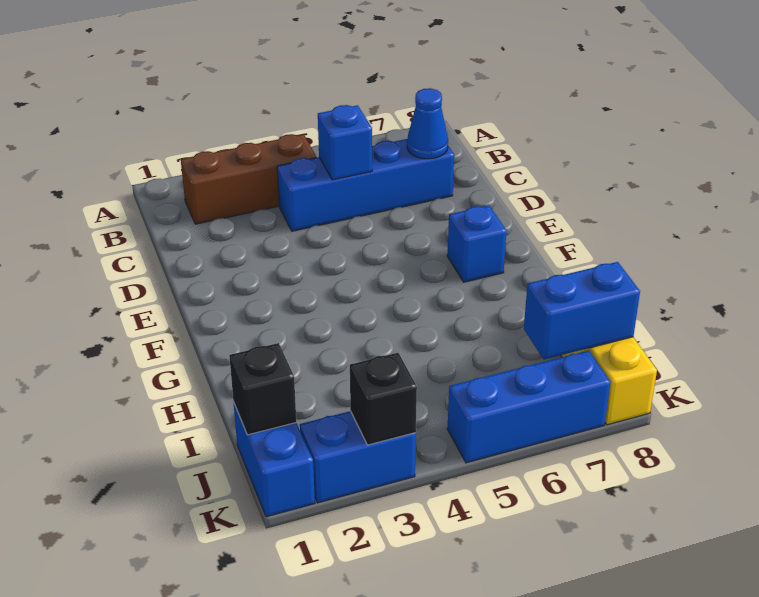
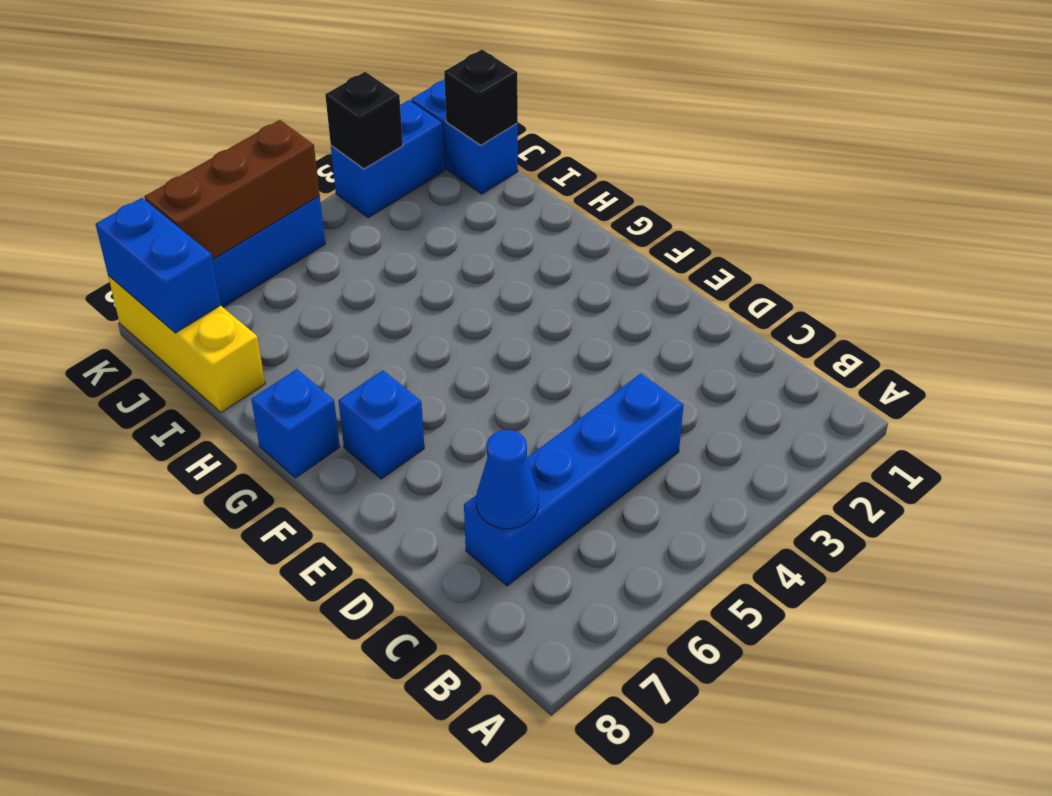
brown 1x3 brick [181,134,316,224] -> brown 1x3 brick moved to [144,120,320,259]
blue 1x1 brick [318,105,372,180] -> blue 1x1 brick moved to [251,369,340,478]
blue 1x2 brick [524,262,640,359] -> blue 1x2 brick turned to [96,198,221,333]

